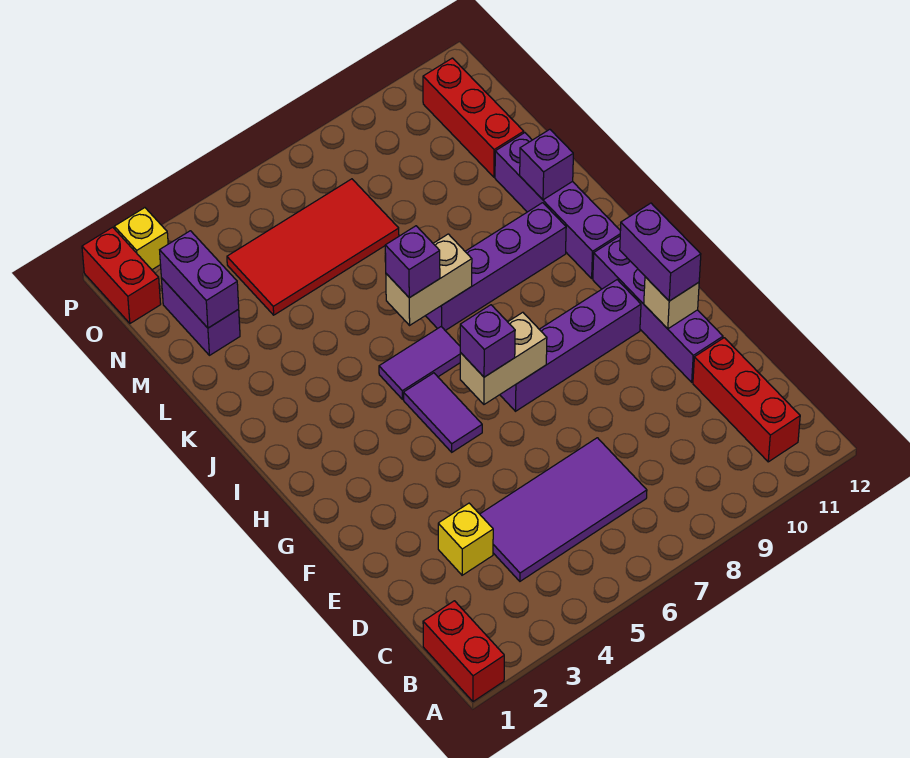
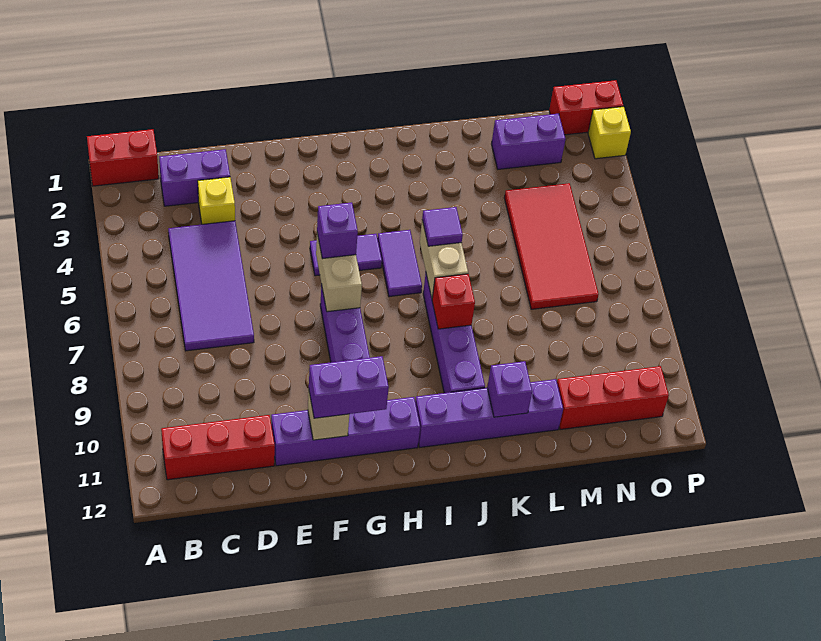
purple 1x1 brick [385,226,440,298] -> purple 1x1 tile [422,207,463,246]
none -> red 1x1 brick [432,274,475,329]
purple 1x2 brick [160,231,239,328] -> purple 1x2 brick moved to [159,149,230,206]

